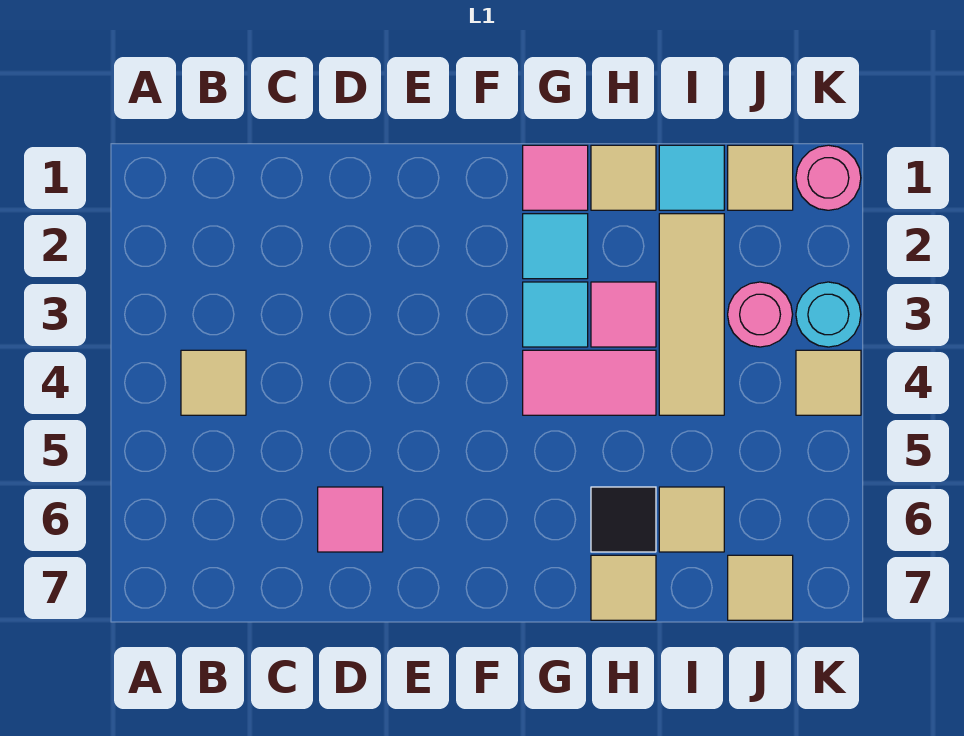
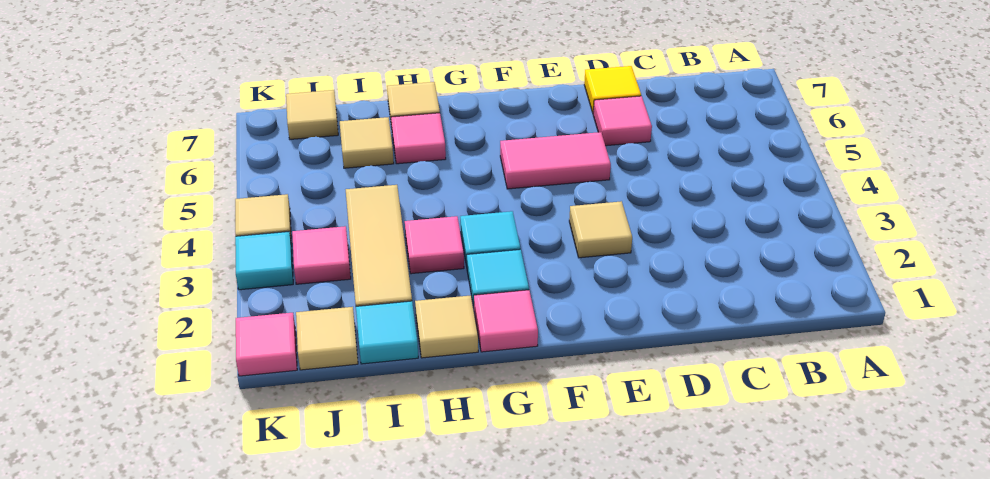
tan 1x1 tile [181,350,246,415] -> tan 1x1 tile moved to [569,201,632,258]
none -> yellow 1x1 tile [584,66,641,113]
pink 1x2 tile [523,350,656,415] -> pink 1x2 tile moved to [500,132,611,189]
black 1x1 tile [591,487,656,552] -> pink 1x1 tile [391,113,446,164]
pink 1x1 round brick [728,282,793,347] -> pink 1x1 tile [292,226,351,284]
pink 1x1 round brick [796,145,861,210] -> pink 1x1 tile [236,313,297,376]
cyan 1x1 round brick [796,282,861,347] -> cyan 1x1 tile [235,231,293,290]

